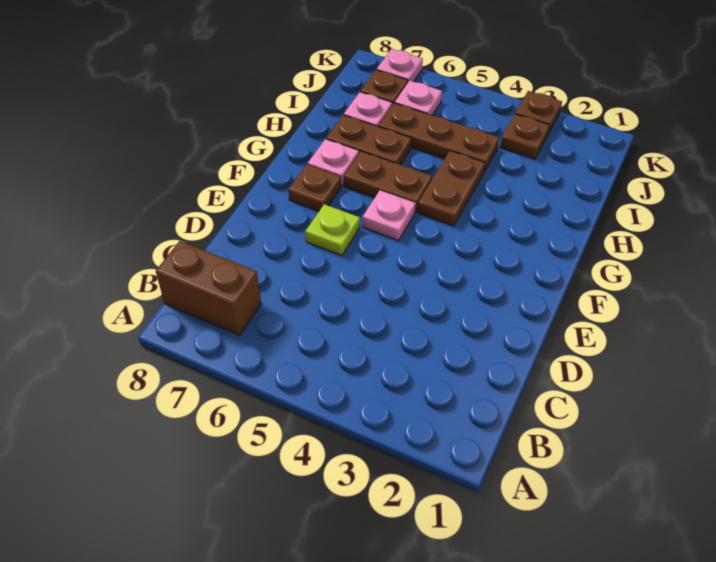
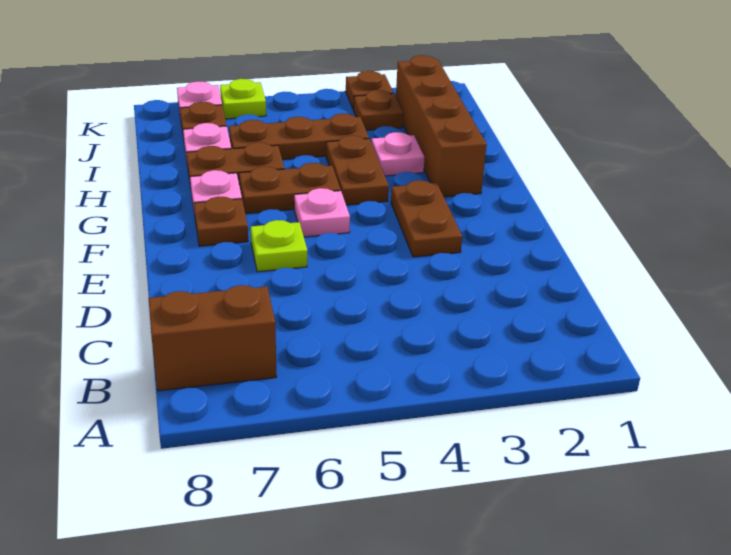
none -> brown 1x2 plate [391,180,462,257]
none -> brown 1x4 brick [396,55,487,197]
pink 1x1 plate [395,81,442,115] -> pink 1x1 plate moved to [371,132,425,176]
none -> lime 1x1 plate [220,79,266,119]

